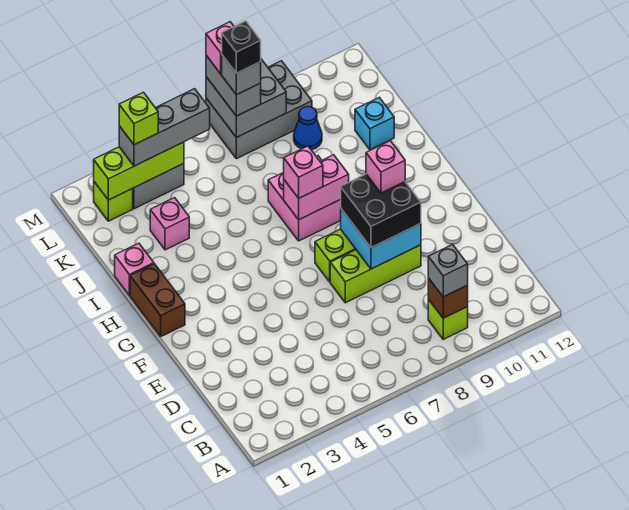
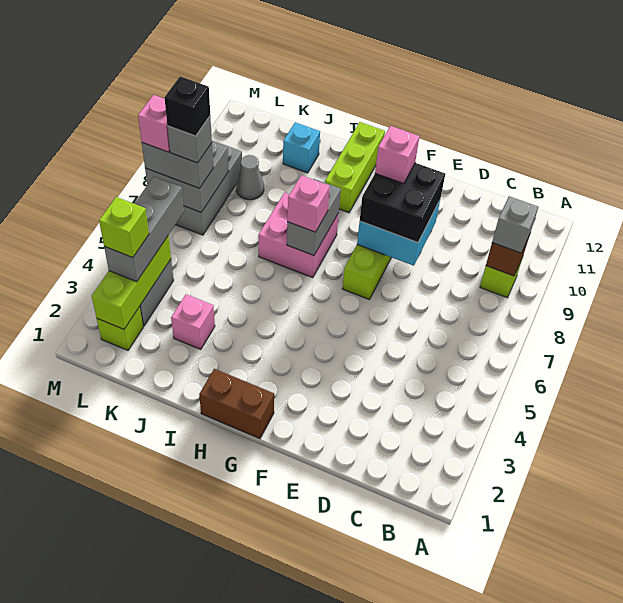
lime 1x3 brick [330,245,421,303] -> lime 1x3 brick moved to [325,122,385,213]
pink 1x2 brick [284,155,349,220] -> grey 1x2 brick [287,179,341,255]
pink 1x1 brick [115,243,154,296] -> none
blue 1x1 cone [294,107,322,150] -> grey 1x1 cone [236,155,264,200]

